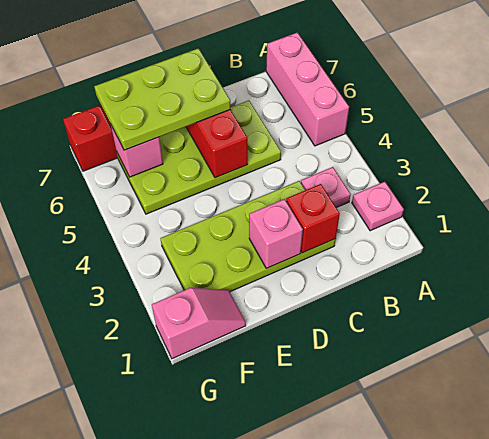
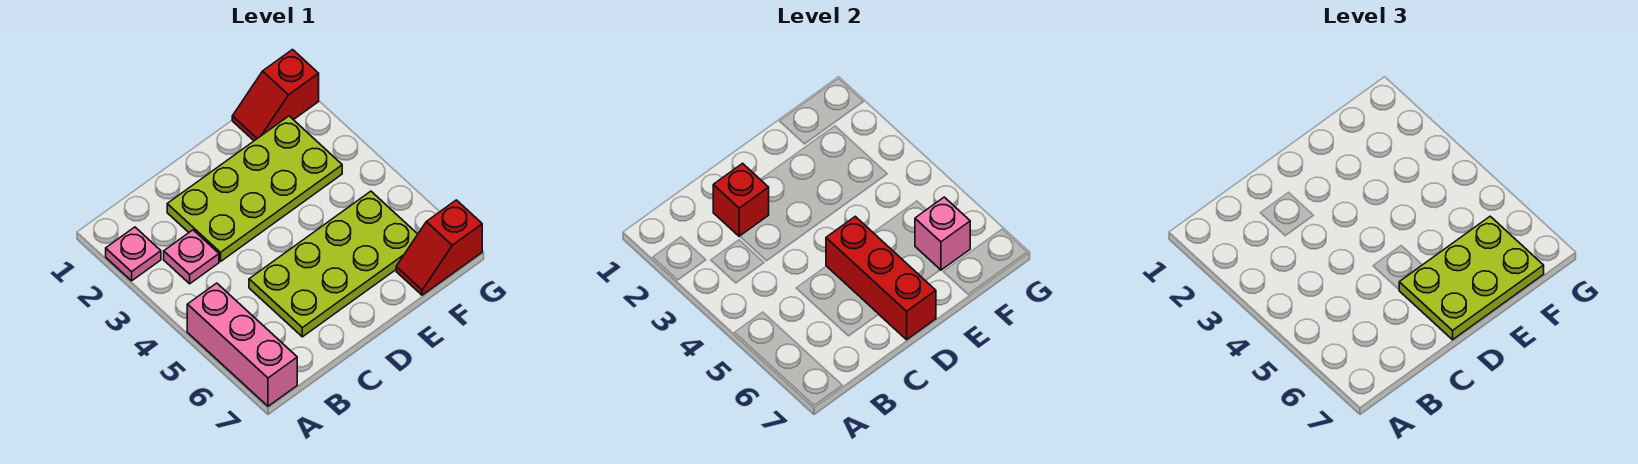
pink 1x1 brick [249,199,303,268] -> none
pink 1x2 slope [152,288,246,359] -> red 1x2 slope [232,50,319,141]

